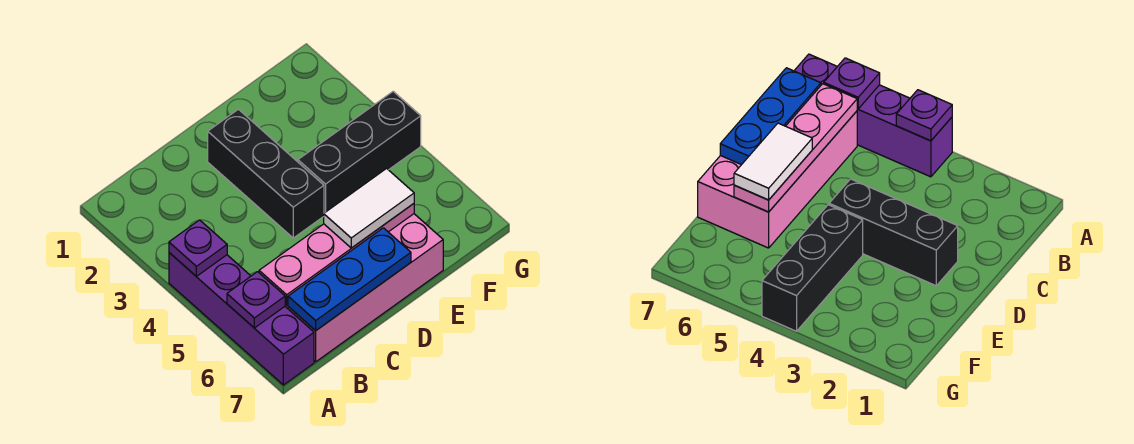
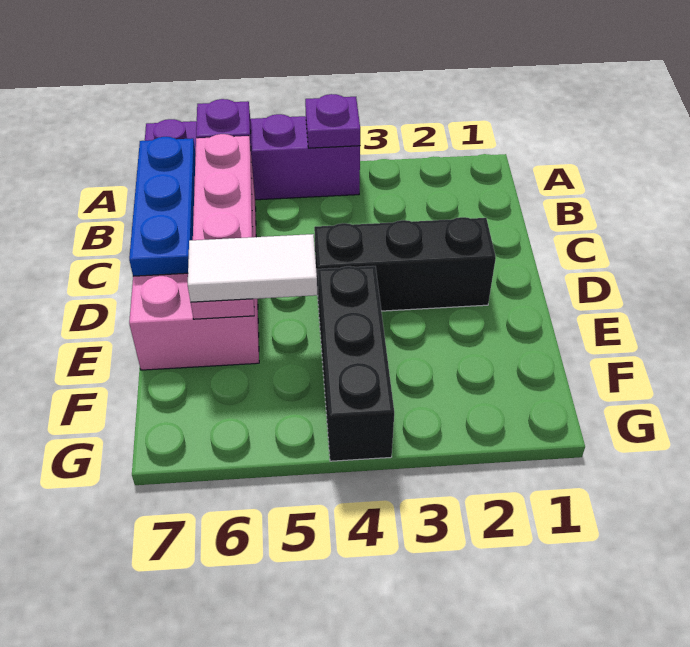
white 1x2 tile [324,169,414,248] -> white 1x2 tile turned to [188,234,317,302]

